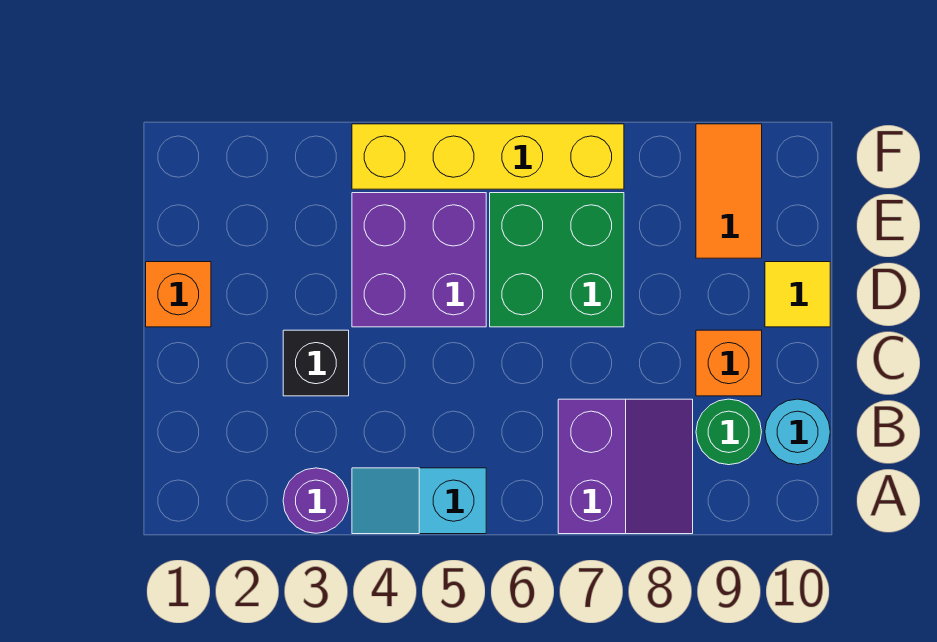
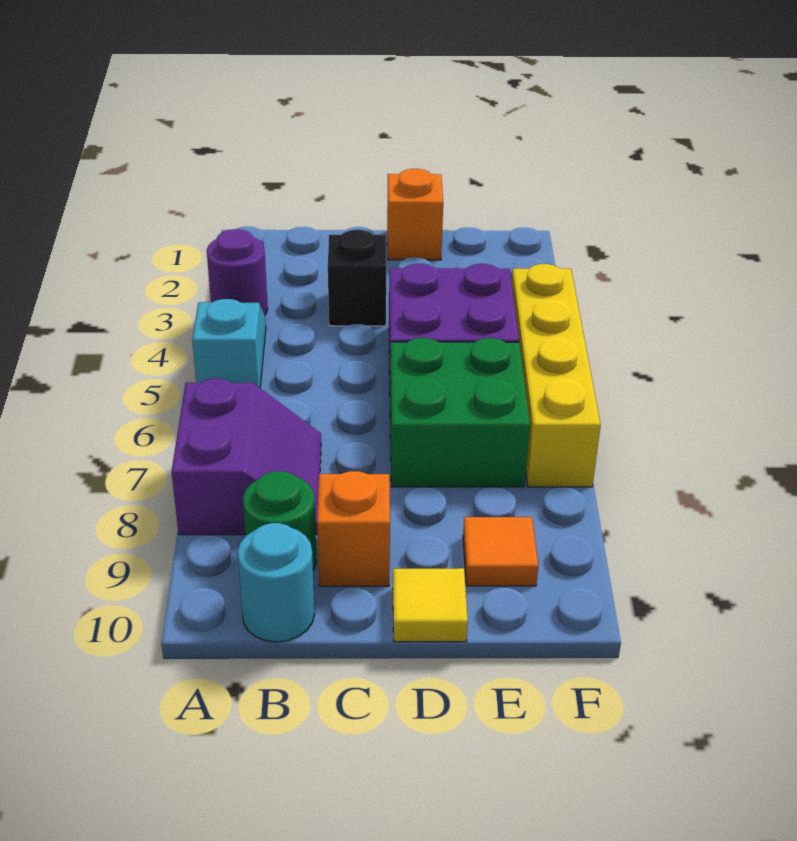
purple 2x2 slope [558,399,693,534] -> purple 2x2 slope turned to [172,379,321,535]
orange 1x2 tile [696,124,762,258] -> orange 1x1 tile [463,517,538,586]

